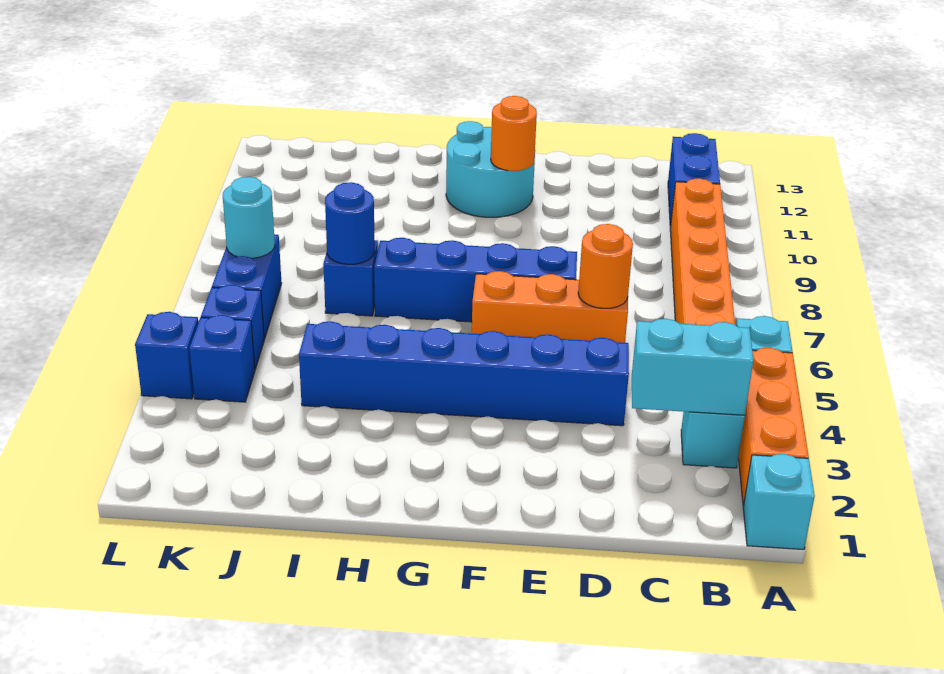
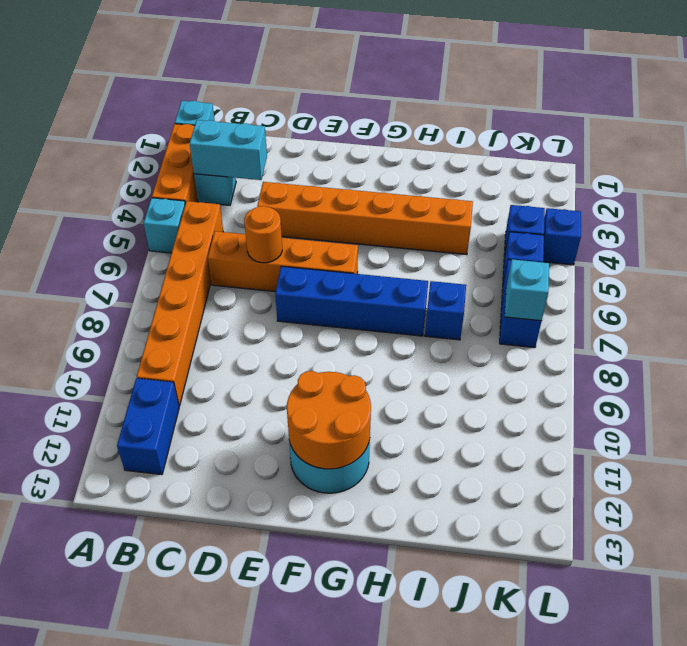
blue 1x6 brick [299,321,629,426] -> orange 1x6 brick [257,182,473,255]
orange 1x3 brick [472,271,628,343] -> orange 1x4 brick [208,231,358,292]
orange 1x1 round brick [491,96,537,171] -> orange 2x2 round brick [287,371,371,469]
blue 1x1 round brick [325,182,375,264] -> none
cyan 1x1 round brick [223,177,275,258] -> cyan 1x1 brick [505,259,549,321]

